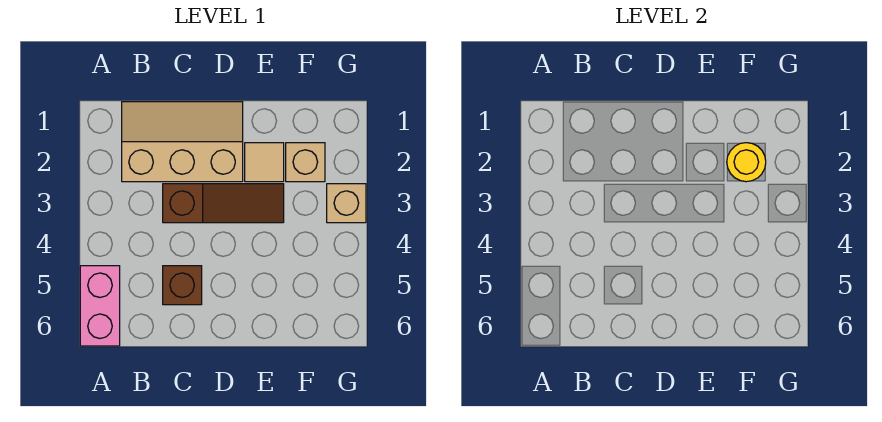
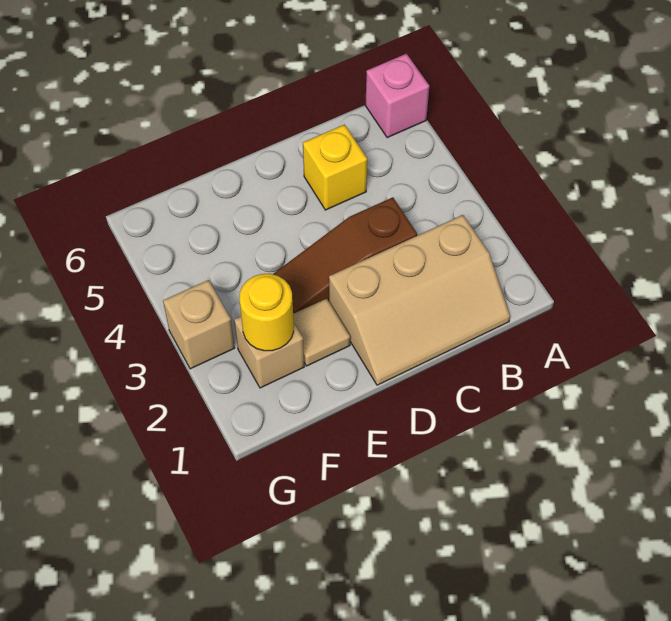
pink 1x2 brick [80,266,120,346] -> pink 1x1 brick [365,54,429,138]
brown 1x1 brick [163,266,202,305] -> yellow 1x1 brick [303,125,367,210]

